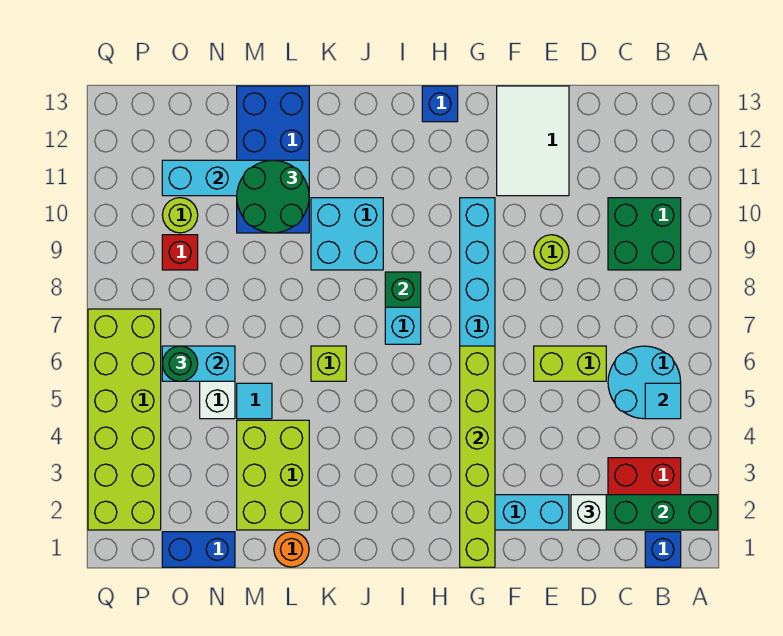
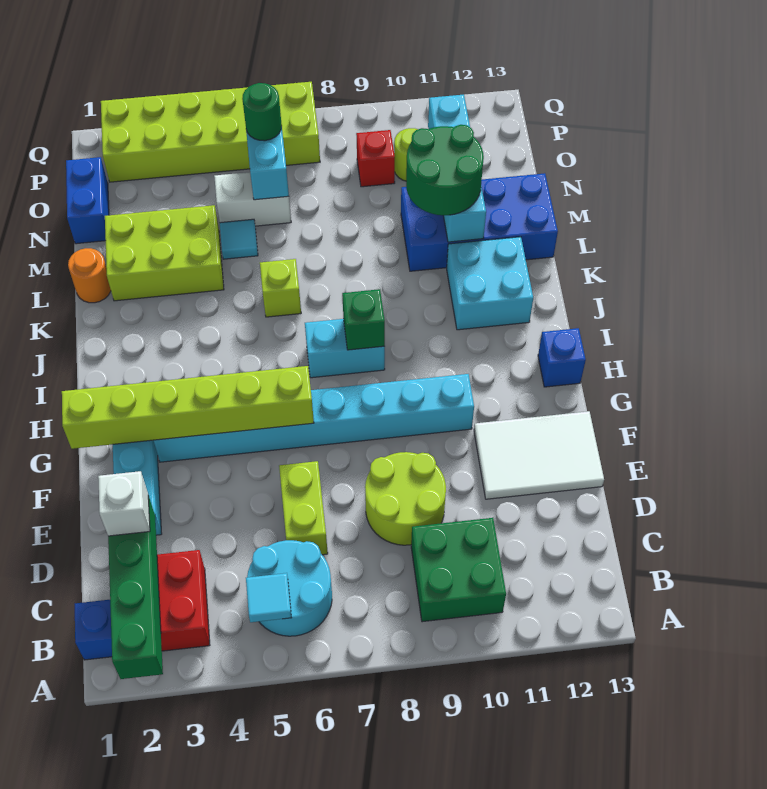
lime 1x1 round brick [534,235,569,270] -> lime 2x2 round brick [365,452,446,545]
cyan 2x2 brick [311,198,383,270] -> cyan 2x2 brick moved to [447,237,533,330]

